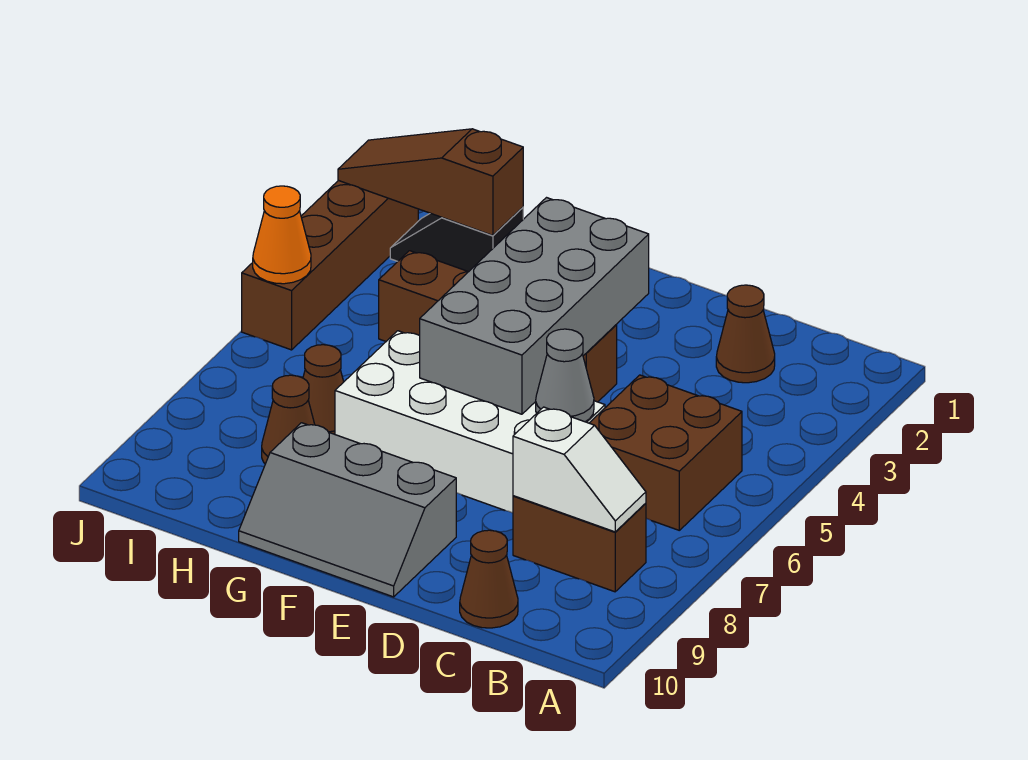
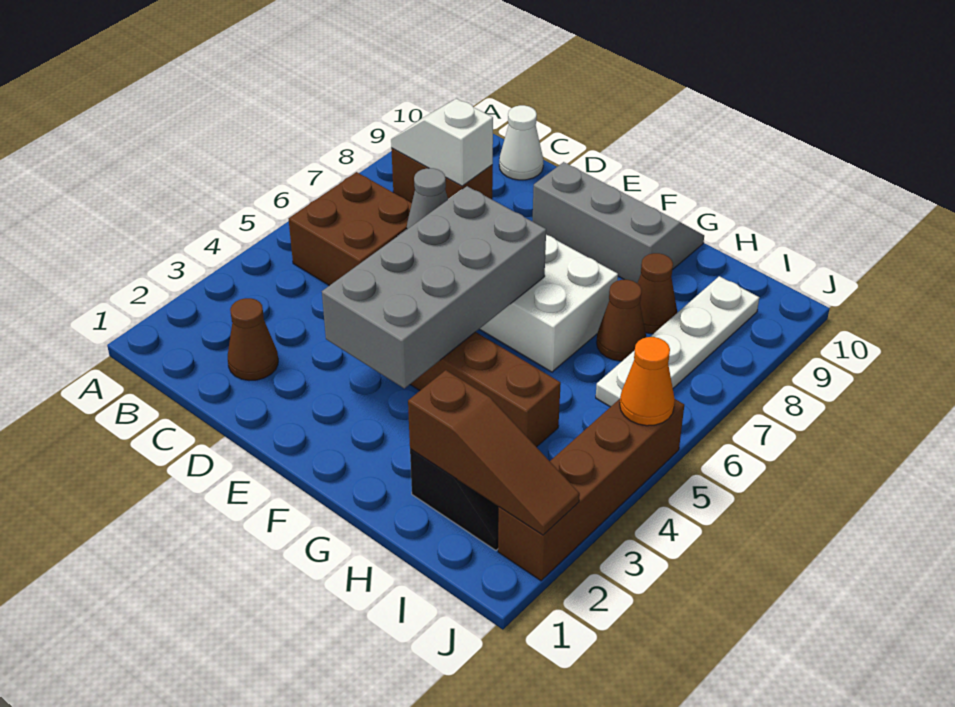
brown 1x1 cone [460,530,518,628] -> white 1x1 cone [499,105,543,180]
none -> white 1x4 plate [596,276,759,407]

